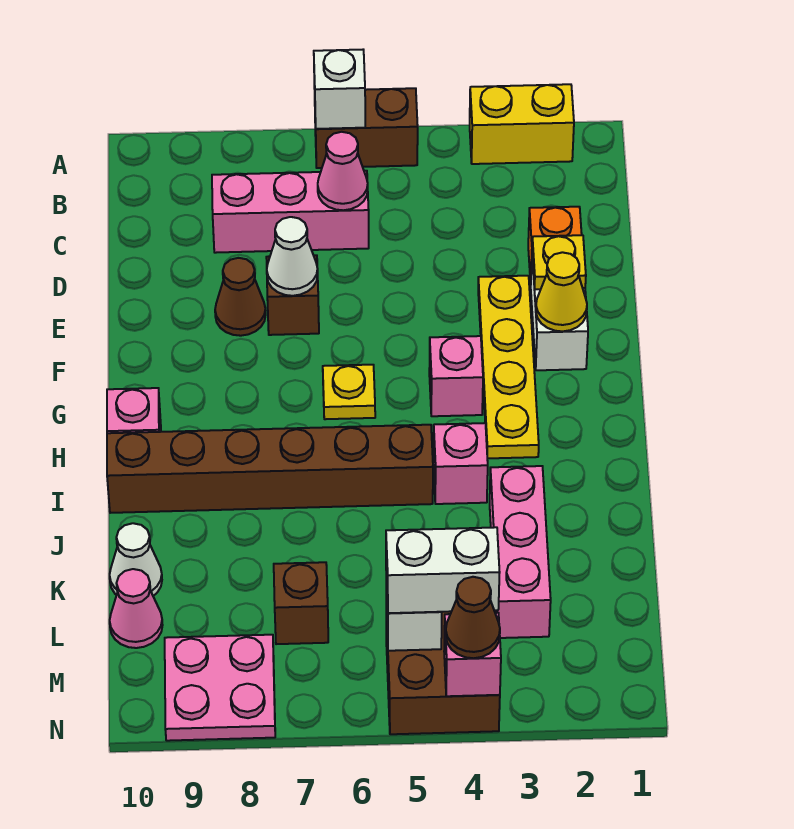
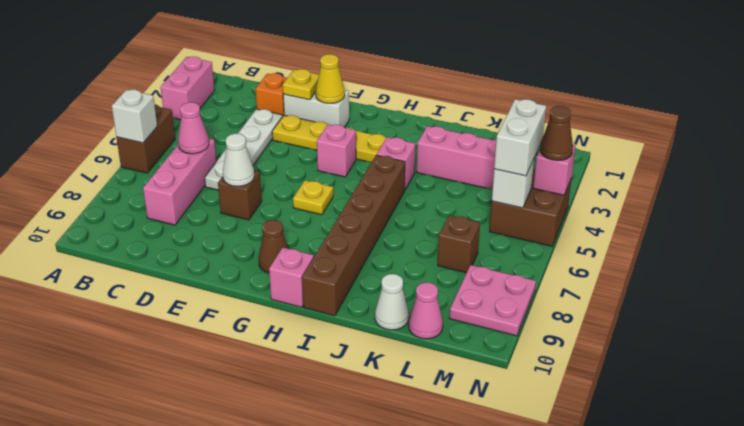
yellow 1x2 brick [470,84,574,164] -> pink 1x2 brick [160,57,215,120]
none -> white 1x4 plate [205,109,282,190]
brown 1x1 cone [215,258,266,336] -> brown 1x1 cone moved to [258,220,288,273]

